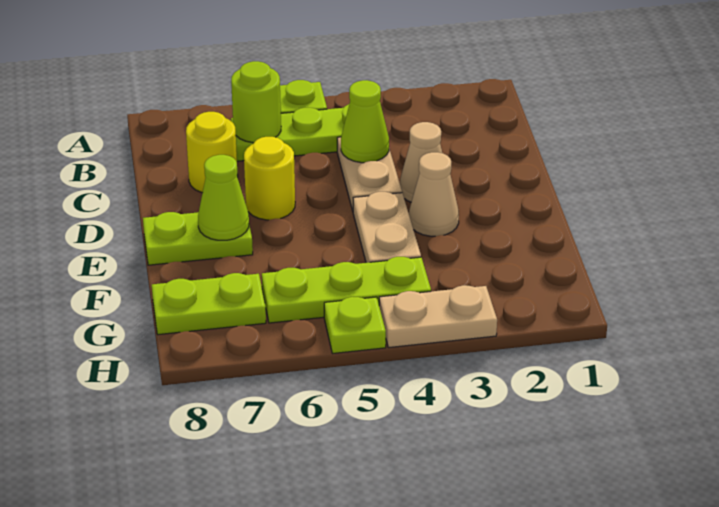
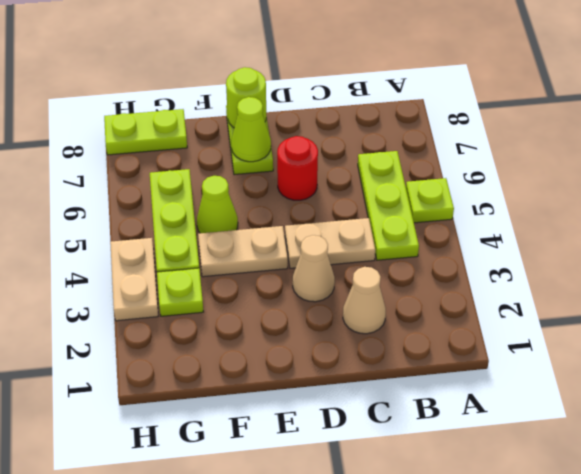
lime 1x1 round brick [231,61,281,143] -> lime 1x1 round brick moved to [226,67,266,128]
lime 1x1 cone [341,80,389,163] -> lime 1x1 cone moved to [197,176,238,233]
yellow 1x1 round brick [186,112,238,193] -> none
yellow 1x1 round brick [244,137,295,220] -> red 1x1 round brick [277,136,318,200]
tan 1x1 cone [409,152,459,236] -> tan 1x1 cone moved to [343,267,386,334]
lime 1x2 plate [152,273,266,335] -> lime 1x2 plate turned to [104,109,187,155]
lime 1x1 plate [324,297,386,353] -> lime 1x1 plate moved to [157,268,203,316]

